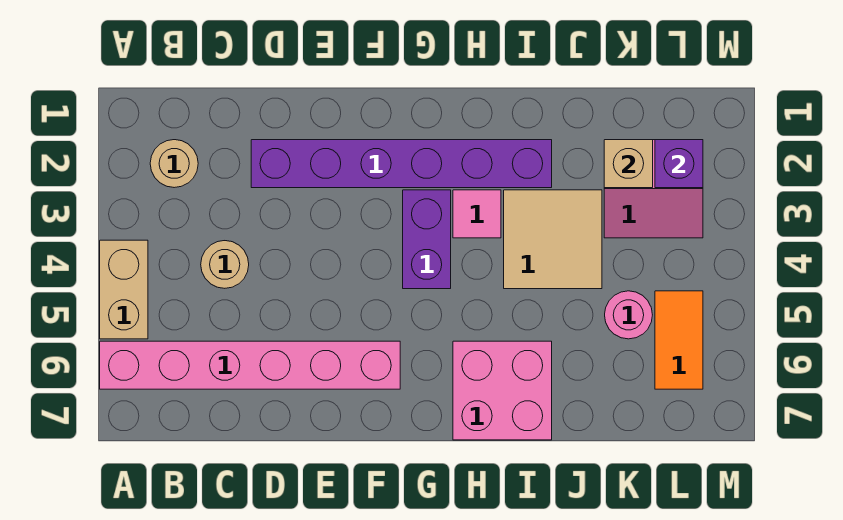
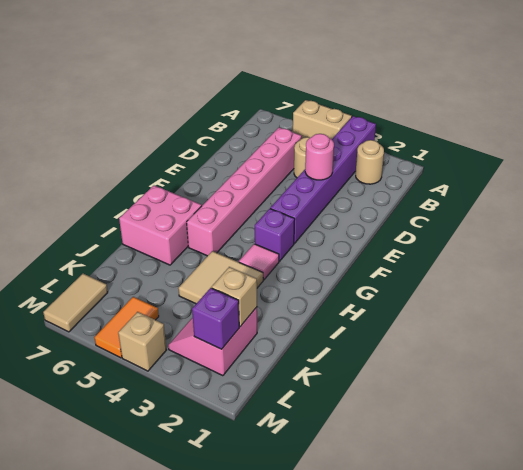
pink 1x6 brick [100,341,400,389] -> pink 1x6 brick moved to [187,128,301,256]
purple 1x6 brick [251,140,552,188] -> purple 1x6 brick moved to [270,116,376,243]
purple 1x2 brick [403,190,451,289] -> purple 1x1 brick [255,209,295,261]
pink 1x1 round brick [605,291,652,339] -> pink 1x1 round brick moved to [305,134,334,180]
orange 1x2 tile [655,291,703,389] -> orange 1x2 tile turned to [94,297,159,358]
none -> tan 1x2 tile [43,274,108,332]
none -> tan 1x1 brick [118,312,166,371]

